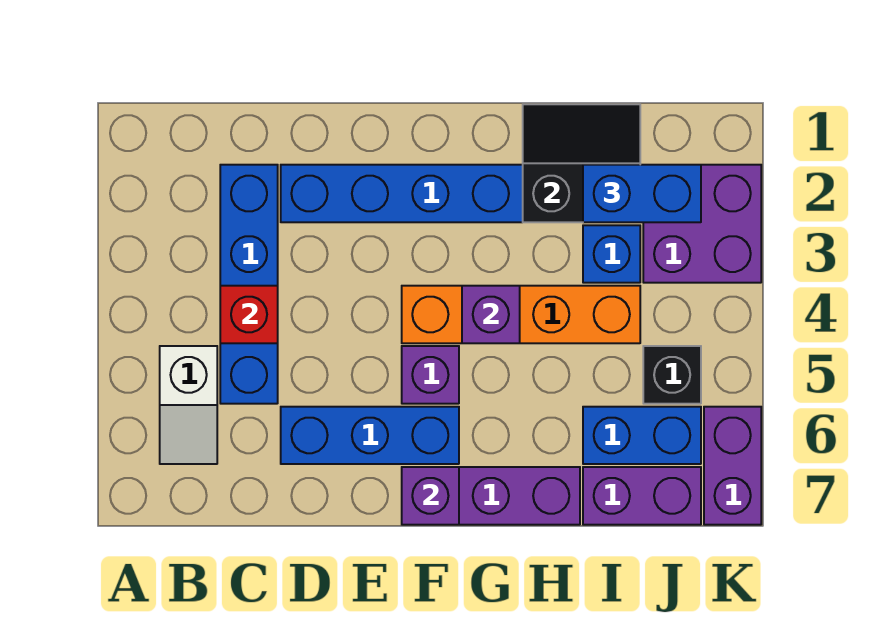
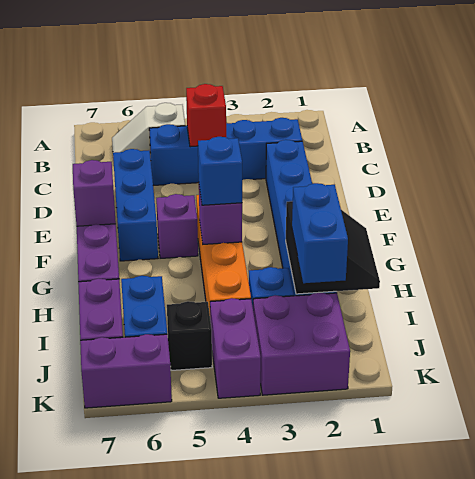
none -> blue 1x1 brick [198,137,242,205]
none -> purple 1x2 brick [210,298,261,398]

